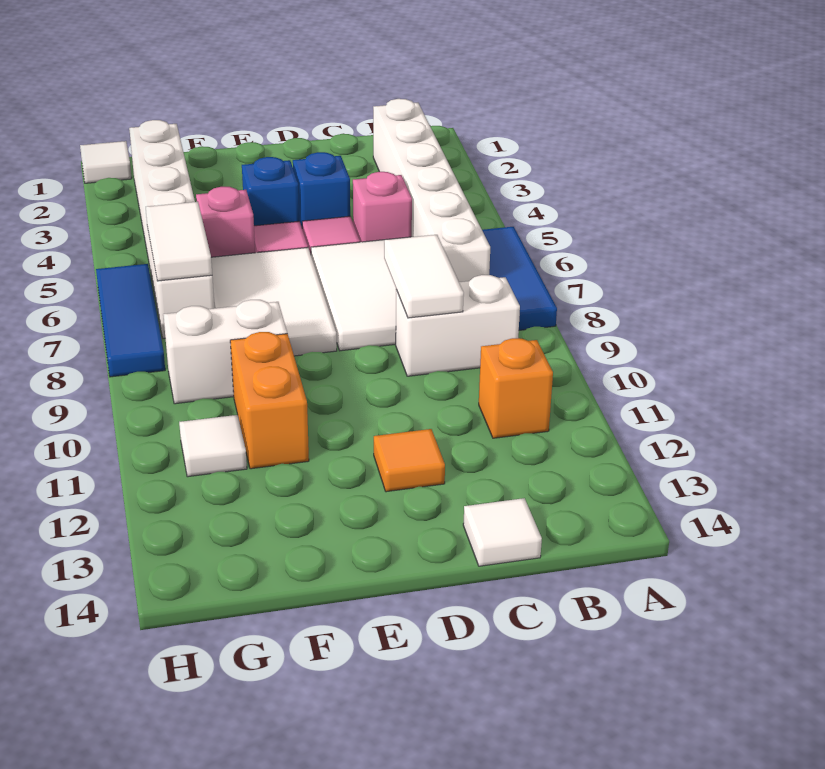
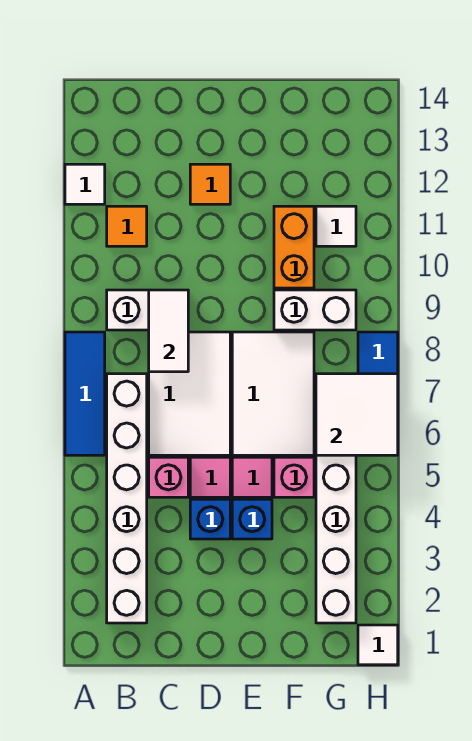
orange 1x1 brick [479,338,553,438] -> orange 1x1 tile [107,206,147,246]
white 1x1 tile [463,498,542,566] -> white 1x1 tile moved to [65,164,105,204]
white 1x2 tile [146,202,212,281] -> white 2x2 tile [316,374,398,455]

